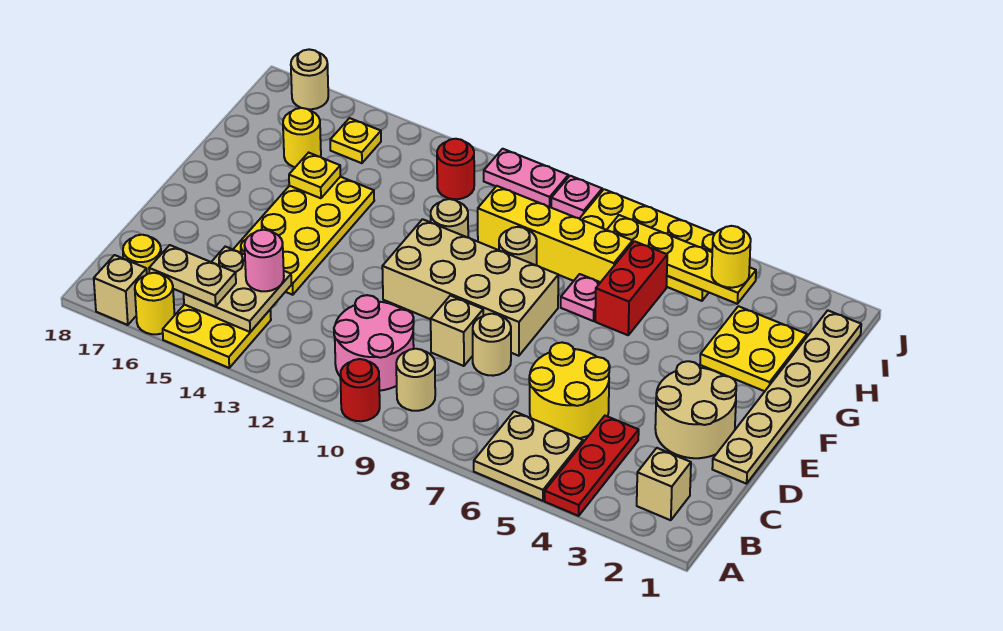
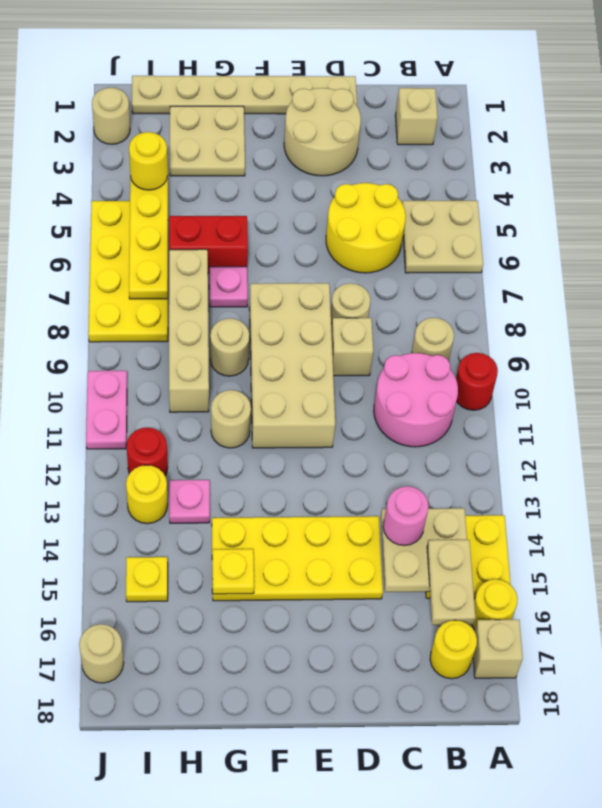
red 1x3 plate [545,416,639,516] -> none
yellow 2x2 plate [700,306,807,391] -> tan 2x2 plate [170,106,245,176]
yellow 1x4 brick [478,186,633,282] -> tan 1x4 brick [169,249,209,412]
yellow 1x1 round brick [283,108,321,167] -> yellow 1x1 round brick moved to [126,465,168,524]
none -> tan 1x1 round brick [92,88,130,144]
pink 1x1 plate [551,176,602,219] -> pink 1x1 plate moved to [169,480,210,523]

